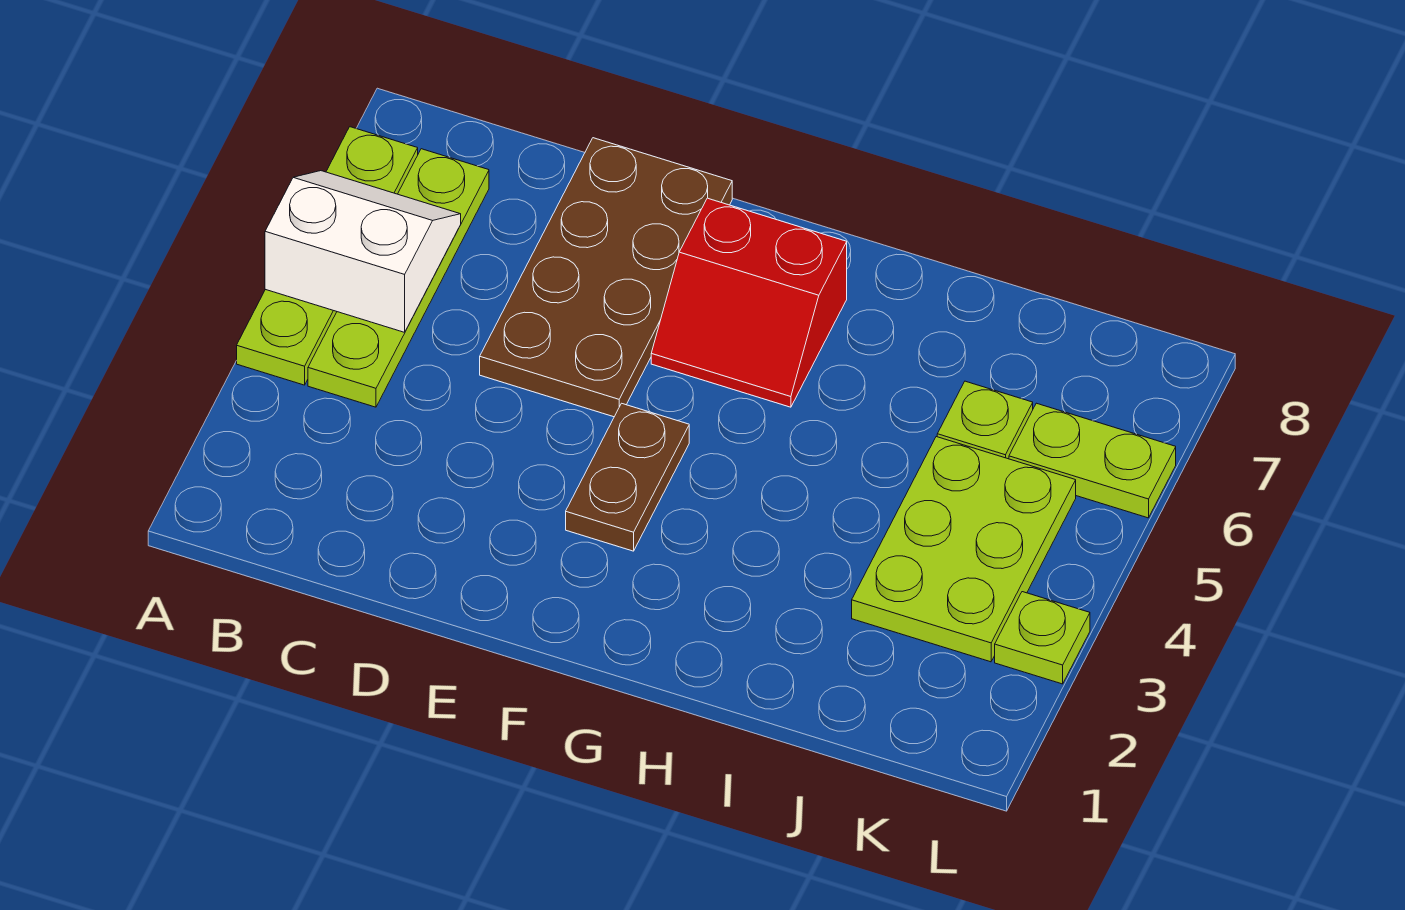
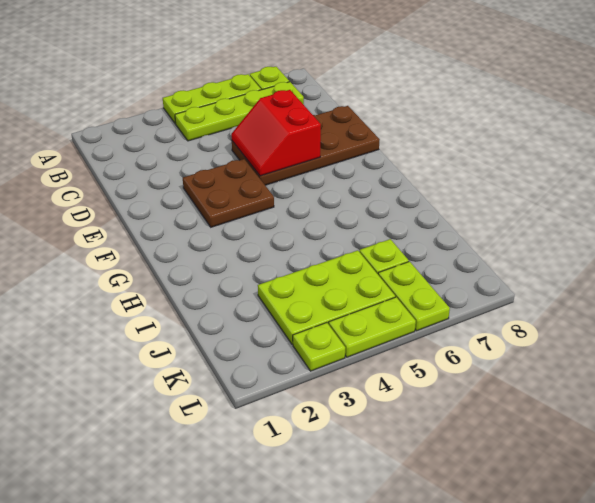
white 2x2 slope [265,171,461,332] -> none
brown 1x2 plate [566,403,689,551] -> brown 2x2 plate [183,159,274,227]
red 2x2 slope [651,198,847,407] -> red 2x2 slope moved to [231,90,321,176]
none -> lime 1x2 plate [329,297,416,357]

